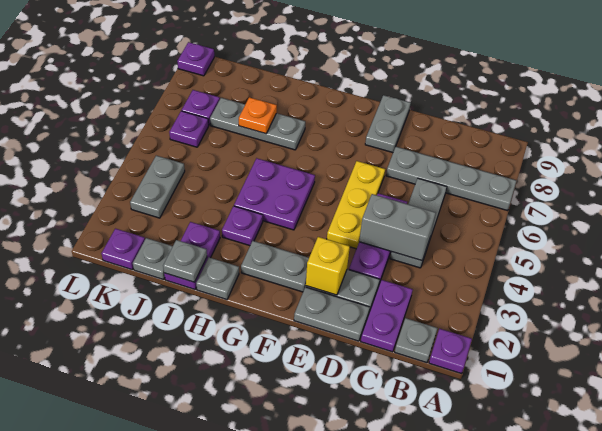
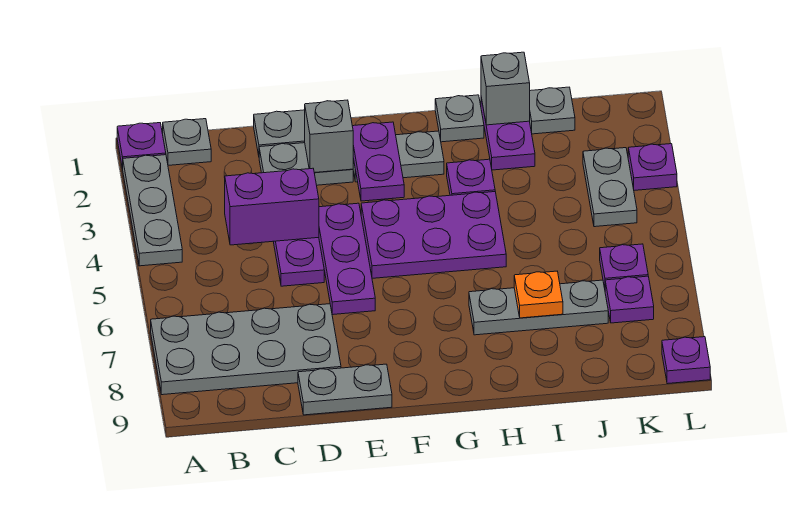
grey 1x4 plate [386,147,516,211] -> grey 2x4 plate [151,304,341,395]
purple 1x2 plate [361,280,413,352] -> purple 1x2 plate moved to [352,122,404,201]
grey 1x3 plate [390,178,447,268] -> grey 1x3 plate moved to [123,155,182,266]
grey 1x2 brick [359,194,436,261] -> purple 1x2 brick [225,168,319,245]
yellow 1x1 brick [306,237,350,295] -> grey 1x1 brick [305,100,353,173]
yellow 1x3 plate [327,161,385,249] -> purple 1x3 plate [319,203,375,315]
grey 1x2 plate [365,95,411,153] -> grey 1x2 plate turned to [298,364,392,415]
purple 2x2 plate [234,158,315,230] -> purple 2x3 plate [361,192,506,278]
grey 1x1 plate [163,240,207,282] -> grey 1x1 brick [481,52,530,125]
purple 1x1 plate [101,229,145,270] -> purple 1x1 plate moved to [628,144,677,190]

